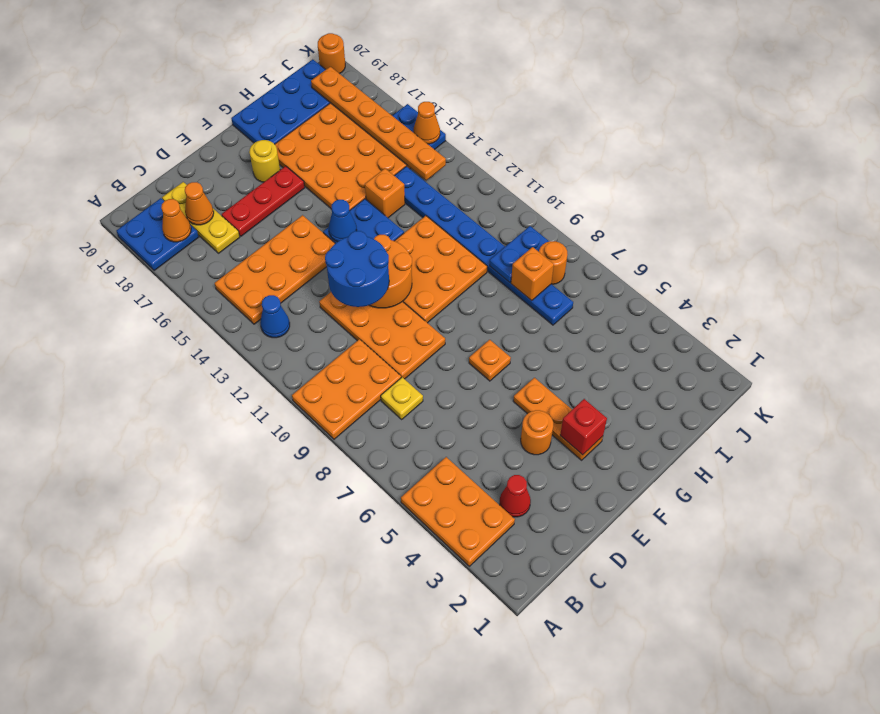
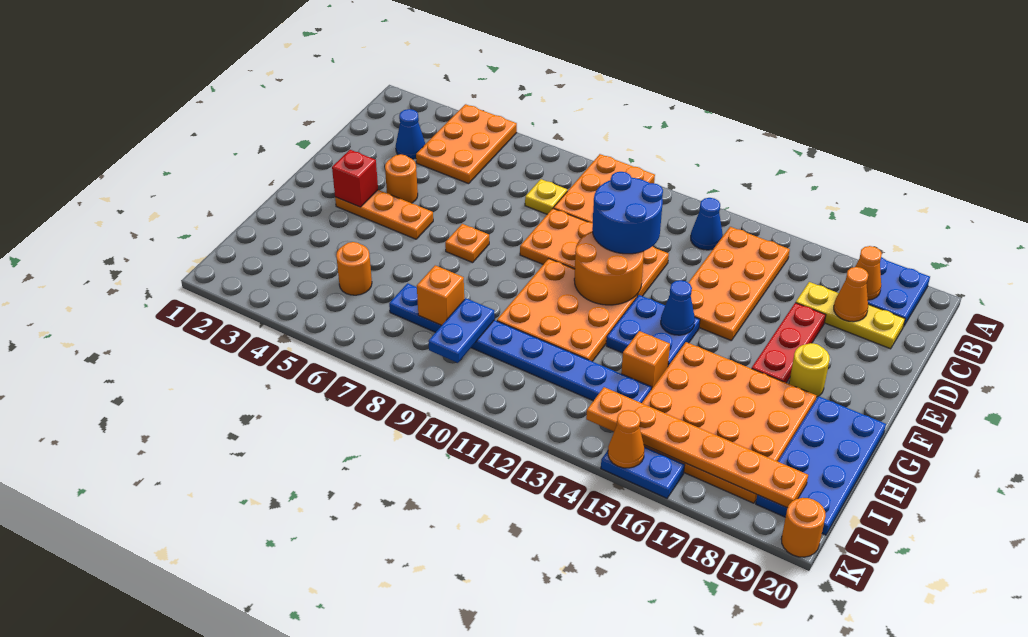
orange 2x3 plate [401,457,515,566] -> orange 2x3 plate turned to [416,104,517,184]
red 1x1 cone [500,475,531,517] -> blue 1x1 cone [396,109,425,159]
orange 1x1 round brick [539,241,568,284] -> orange 1x1 round brick moved to [336,242,372,295]

